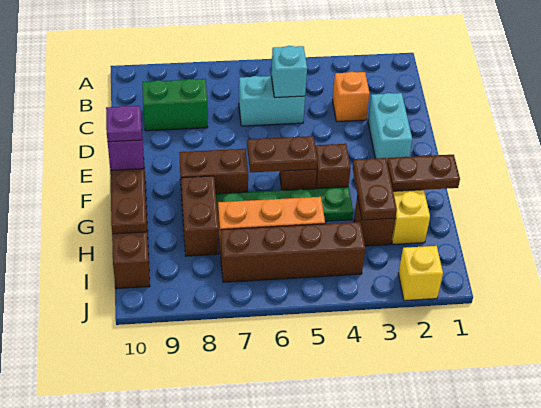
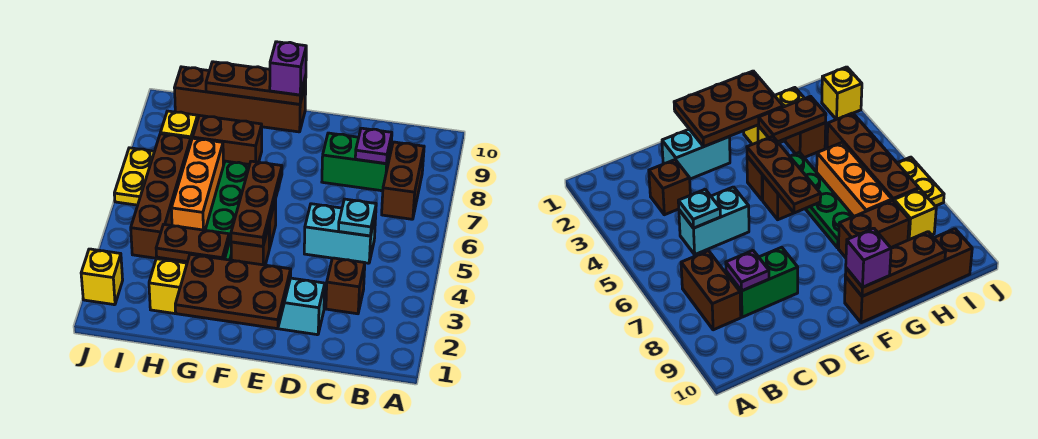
orange 1x1 brick [332,72,370,122] -> brown 1x1 brick [326,258,365,314]
cyan 1x2 brick [239,76,305,126] -> cyan 1x2 brick turned to [304,204,376,263]
cyan 1x1 brick [271,46,307,98] -> cyan 1x1 plate [339,199,376,236]
green 1x2 brick [142,79,208,131] -> green 1x2 brick turned to [322,133,391,191]
brown 1x2 plate [247,136,318,172] -> brown 1x3 plate [231,161,282,246]
brown 1x2 brick [179,149,248,195] -> brown 1x2 brick moved to [382,142,424,219]
purple 1x1 plate [106,106,142,142] -> purple 1x1 plate moved to [355,128,392,164]
brown 1x2 plate [387,155,460,191] -> brown 2x3 plate [175,254,291,329]
none -> yellow 1x1 brick [160,111,198,140]
none -> yellow 1x2 plate [114,148,154,205]

